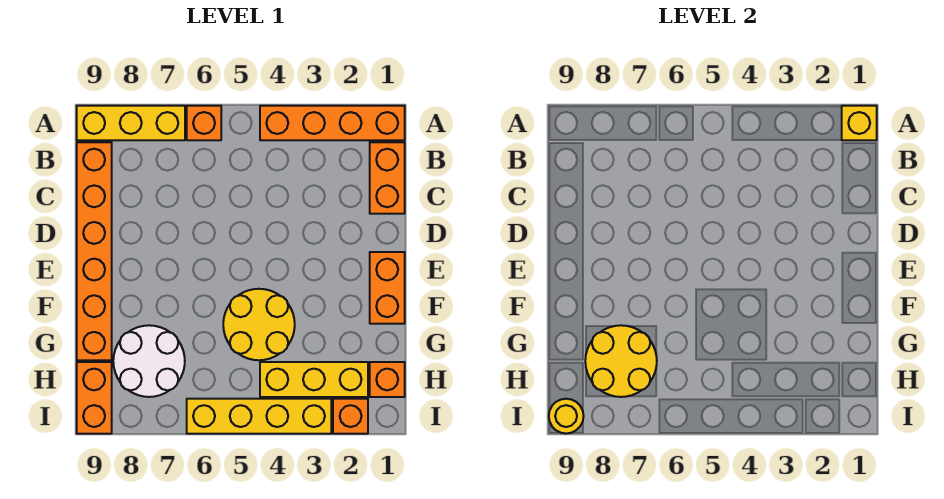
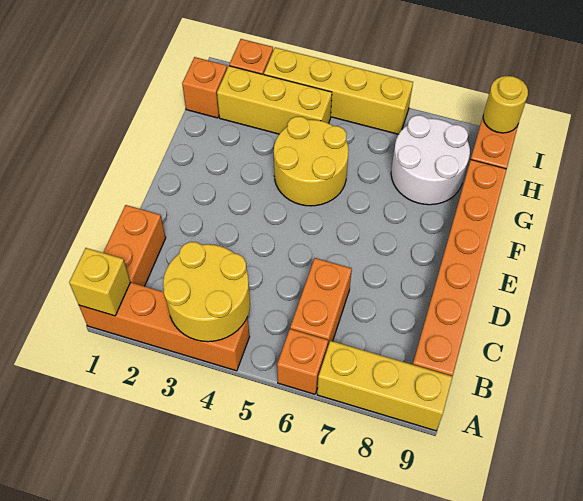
orange 1x2 brick [370,252,405,324] -> orange 1x2 brick moved to [290,258,352,345]
yellow 2x2 round brick [585,325,657,397] -> yellow 2x2 round brick moved to [163,242,250,342]

